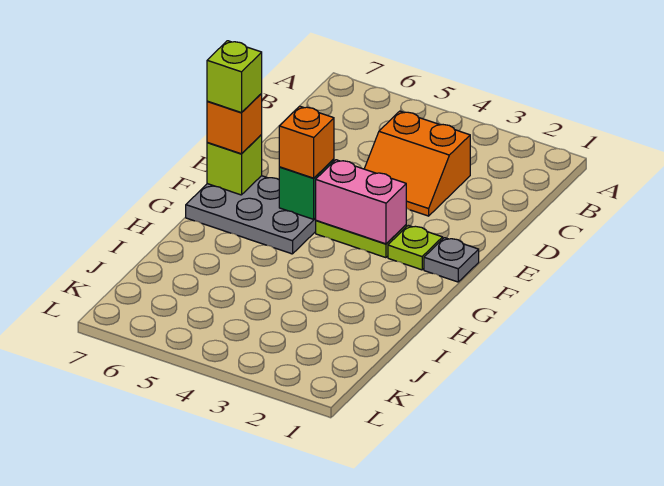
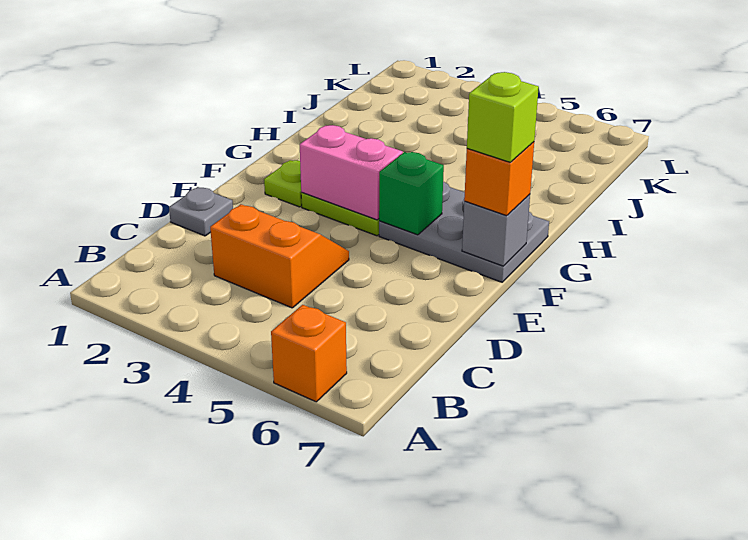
grey 1x1 plate [424,238,479,282] -> grey 1x1 plate moved to [169,187,233,236]
orange 1x1 brick [279,106,334,178] -> orange 1x1 brick moved to [271,305,347,402]
lime 1x1 brick [207,135,262,195] -> grey 1x1 brick [462,194,530,266]

